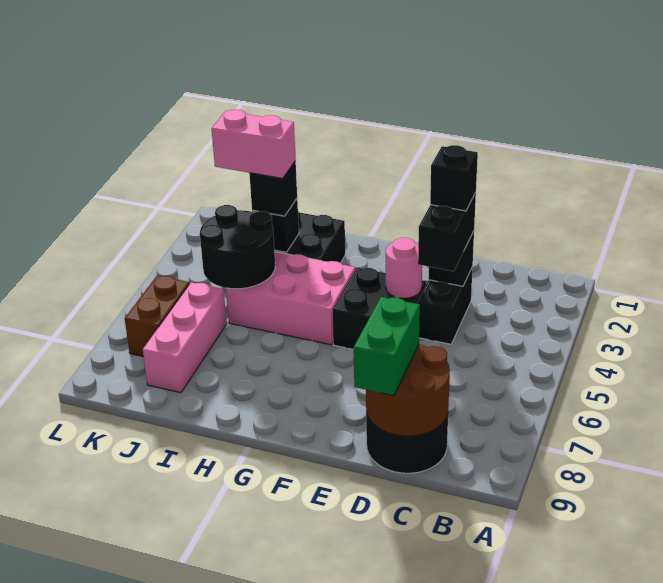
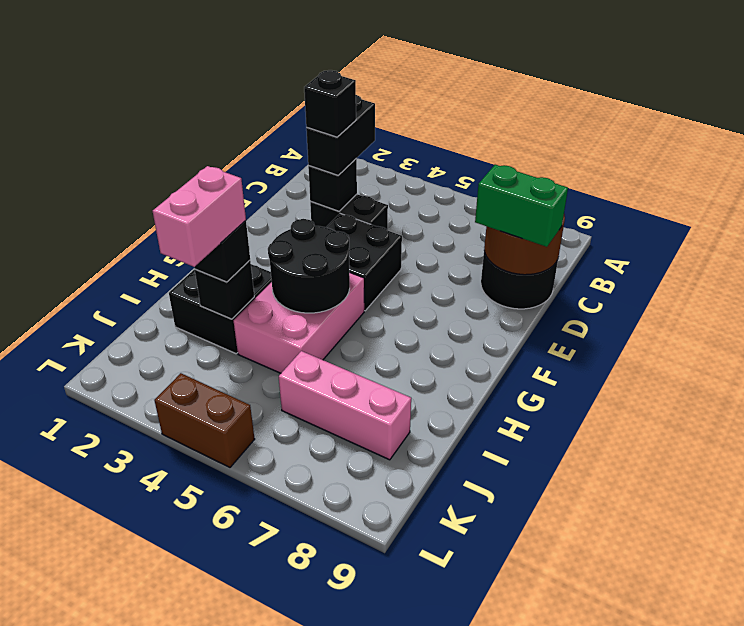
black 1x2 brick [418,192,476,271] -> black 1x2 brick turned to [306,95,375,175]
pink 1x1 round brick [386,238,422,298] -> none
black 2x2 round brick [200,205,275,289] -> black 2x2 round brick moved to [268,219,350,313]
brown 1x2 brick [125,276,189,356] -> brown 1x2 brick moved to [154,373,255,467]

